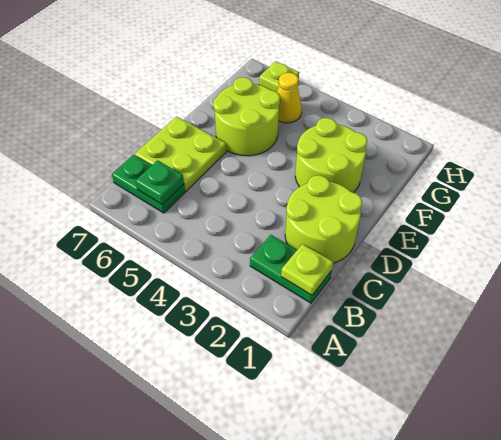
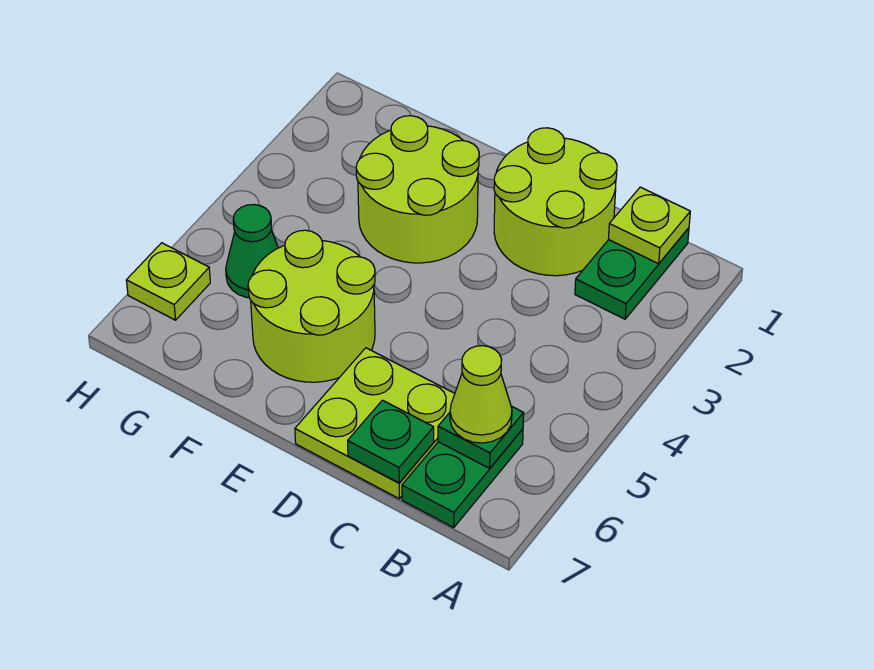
none -> lime 1x1 cone [450,346,512,443]
none -> green 1x1 plate [348,400,434,483]
yellow 1x1 cone [277,73,302,123] -> green 1x1 cone [226,204,278,298]

